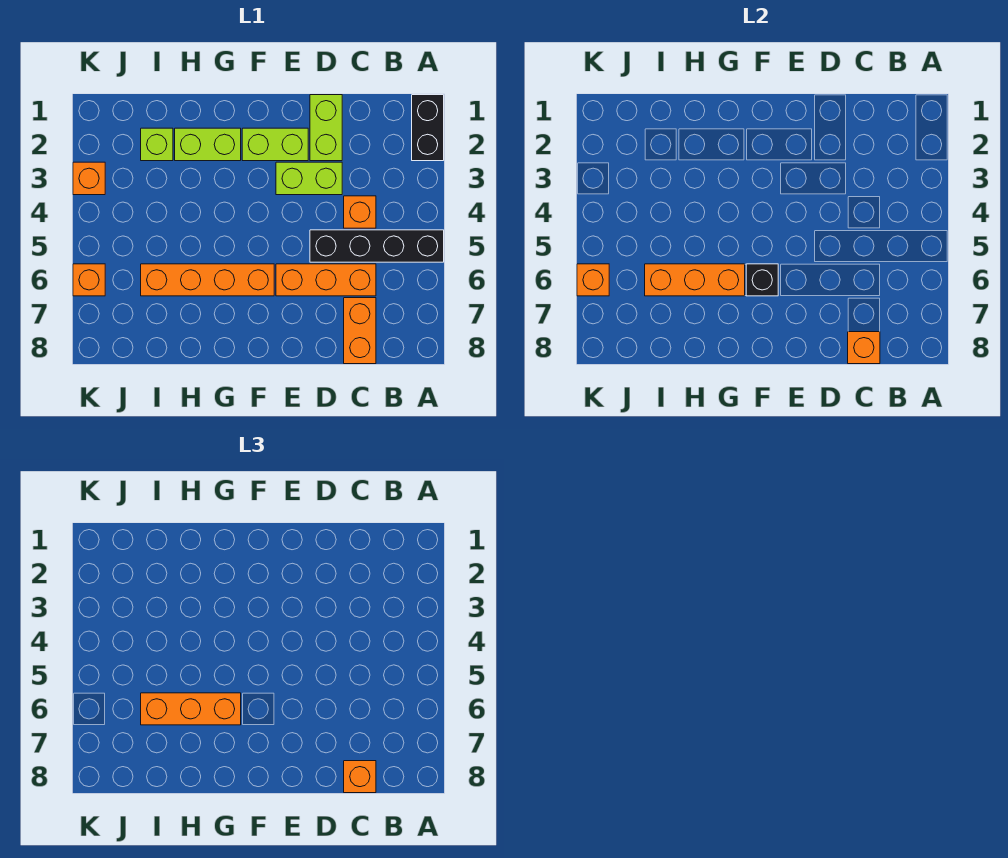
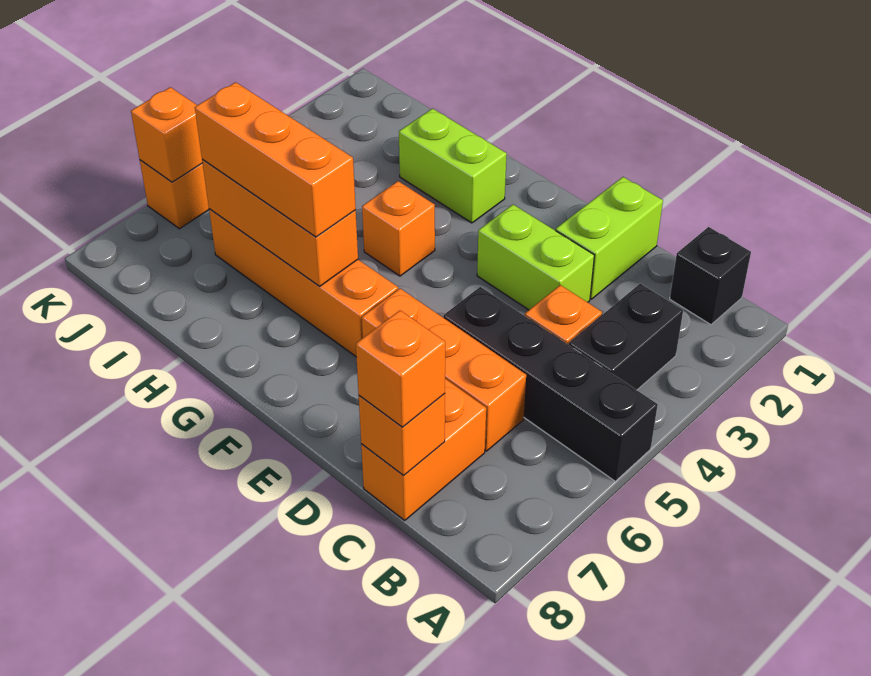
black 1x2 brick [412,95,444,161] -> black 1x2 brick moved to [569,283,683,390]
lime 1x2 brick [242,128,308,161] -> none
black 1x1 brick [746,264,778,296] -> black 1x1 brick moved to [670,227,751,325]
lime 1x1 brick [141,128,173,161] -> none
orange 1x1 brick [73,162,105,195] -> orange 1x1 brick moved to [362,181,435,276]

